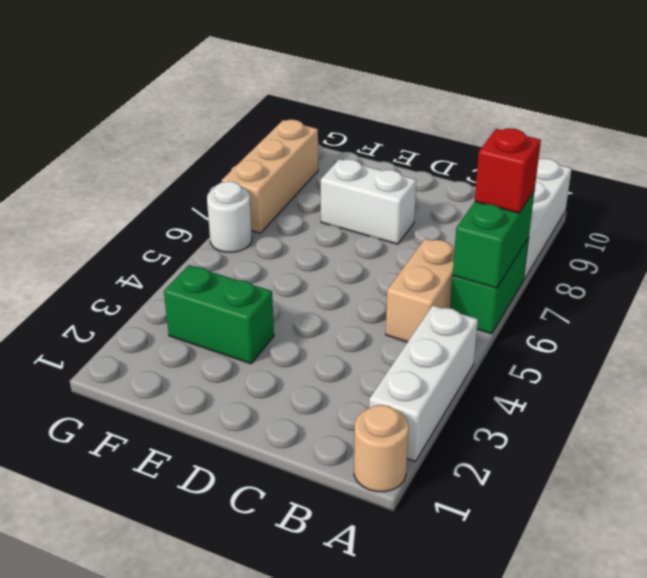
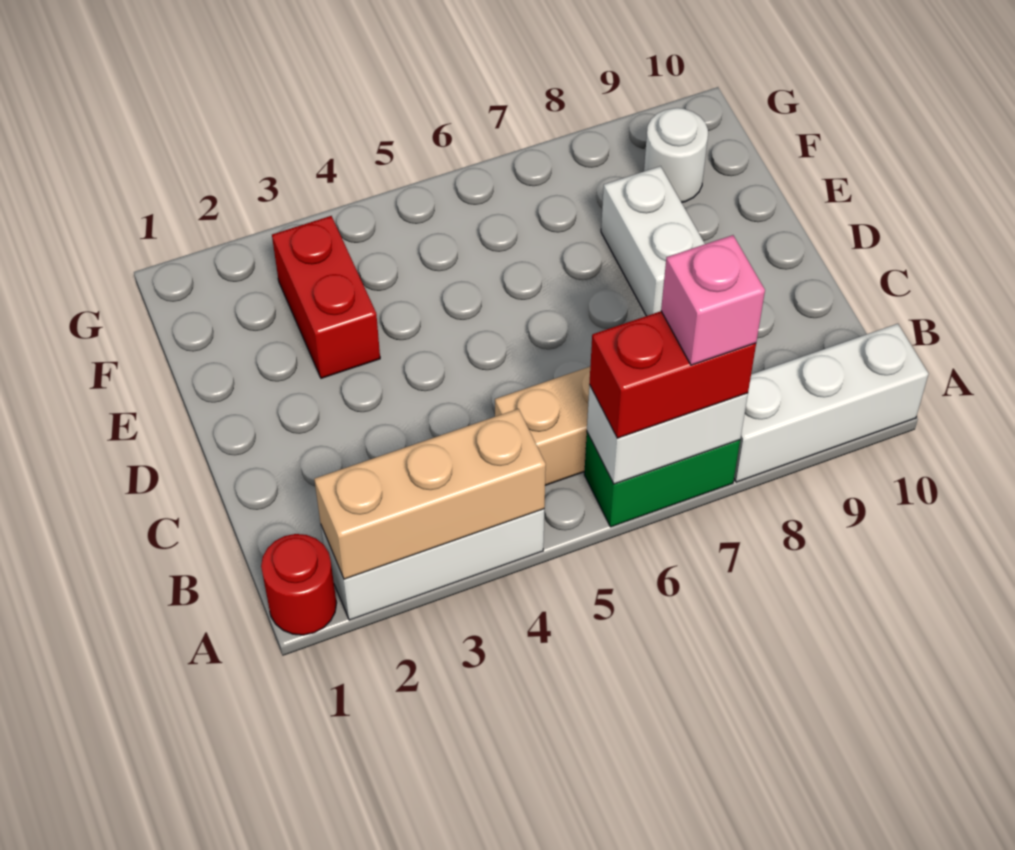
tan 1x1 round brick [354,405,409,492] -> red 1x1 round brick [261,534,337,635]
green 1x2 brick [453,190,535,288] -> white 1x2 brick [587,385,748,484]
red 1x1 brick [475,128,541,213] -> red 1x2 brick [589,311,756,438]
none -> pink 1x1 brick [661,235,765,365]
green 1x2 brick [164,265,274,364] -> red 1x2 brick [272,216,380,378]
white 1x1 round brick [207,181,252,252] -> white 1x1 round brick moved to [644,108,708,203]
tan 1x3 brick [222,119,318,233] -> tan 1x3 brick moved to [314,409,546,579]

